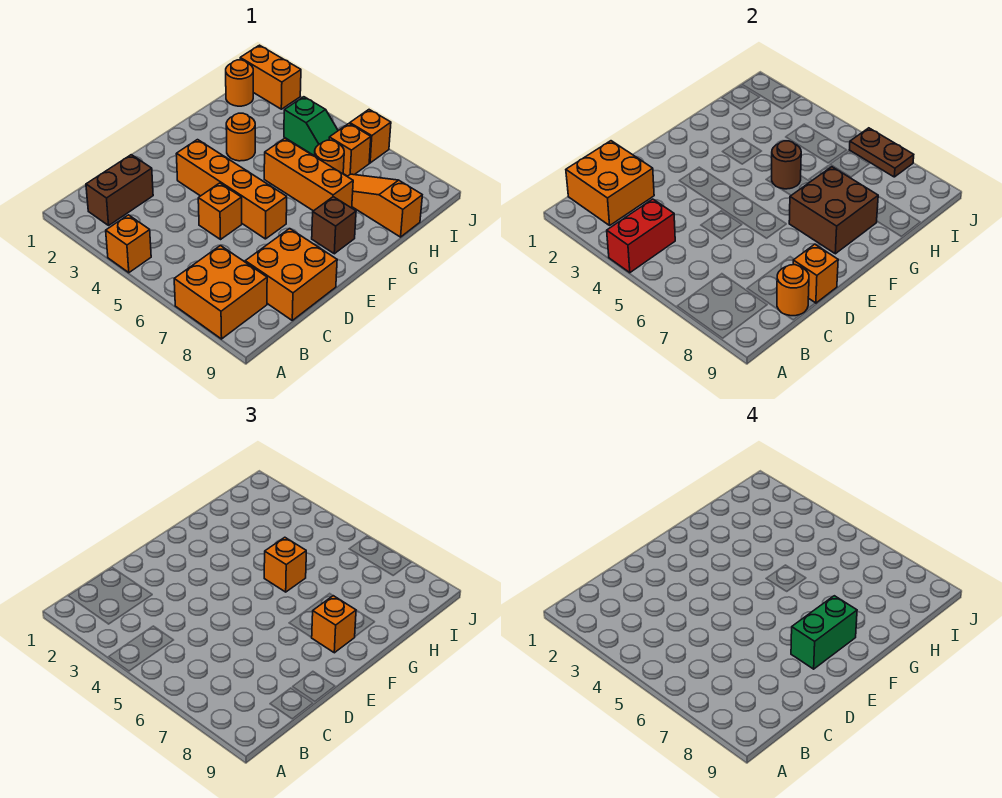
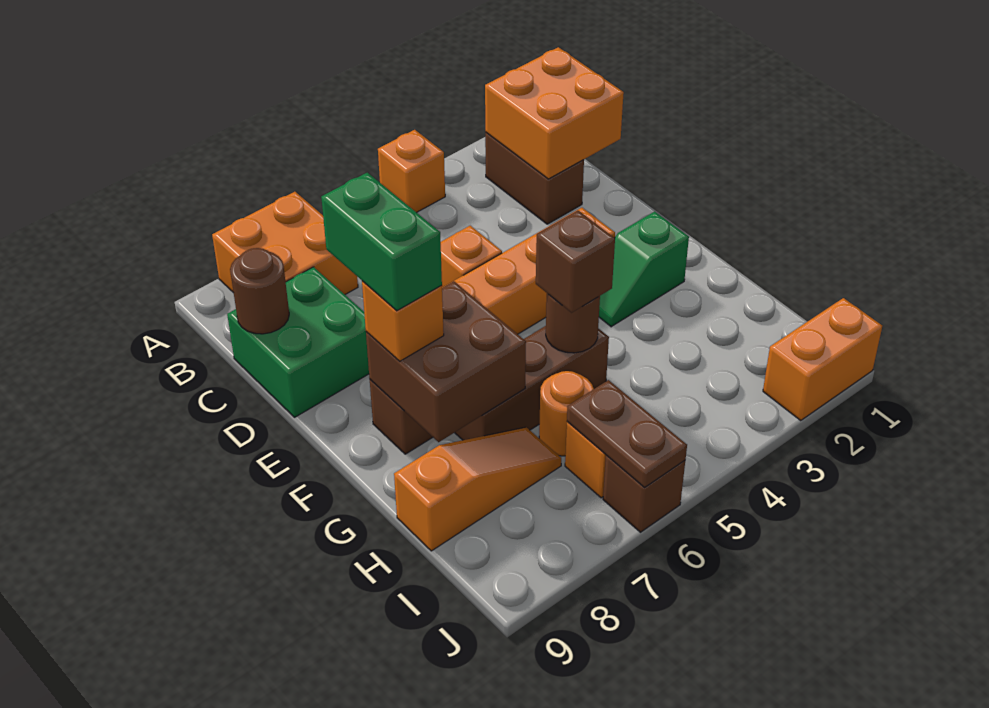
red 1x2 brick [607,199,675,273] -> none
orange 2x2 brick [245,229,337,320] -> green 2x2 brick [227,267,369,417]
orange 1x1 round brick [777,265,809,316] -> brown 1x1 round brick [230,248,289,334]
orange 1x1 brick [793,244,838,303] -> none
orange 1x1 round brick [226,113,255,161] -> none
orange 1x3 brick [264,138,353,211] -> brown 1x3 brick [455,326,609,440]
orange 1x1 brick [264,537,306,592] -> brown 1x1 brick [536,211,615,313]
orange 1x1 round brick [226,60,253,106] -> none
green 1x2 slope [284,97,338,156] -> green 1x2 slope moved to [599,212,689,327]
orange 1x1 brick [350,110,391,163] -> brown 1x1 brick [603,455,685,532]
brown 1x2 plate [849,128,914,177] -> brown 1x2 plate turned to [567,380,687,487]

